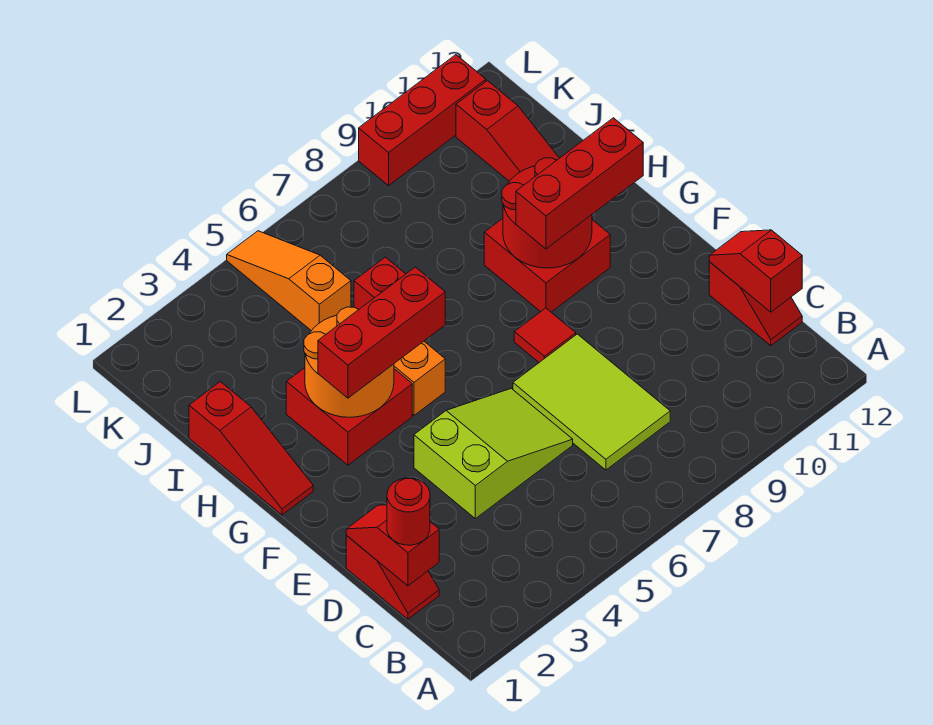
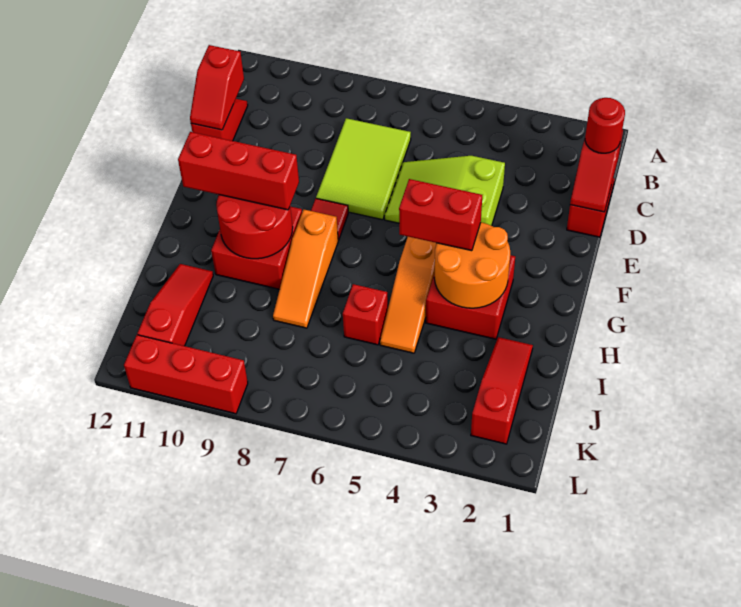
red 1x3 slope [189,382,313,515] -> red 1x3 slope moved to [471,337,533,444]
red 1x3 brick [318,267,445,398] -> red 1x2 brick [399,179,482,251]
orange 1x3 slope [227,231,351,331] -> orange 1x3 slope moved to [273,209,338,328]

